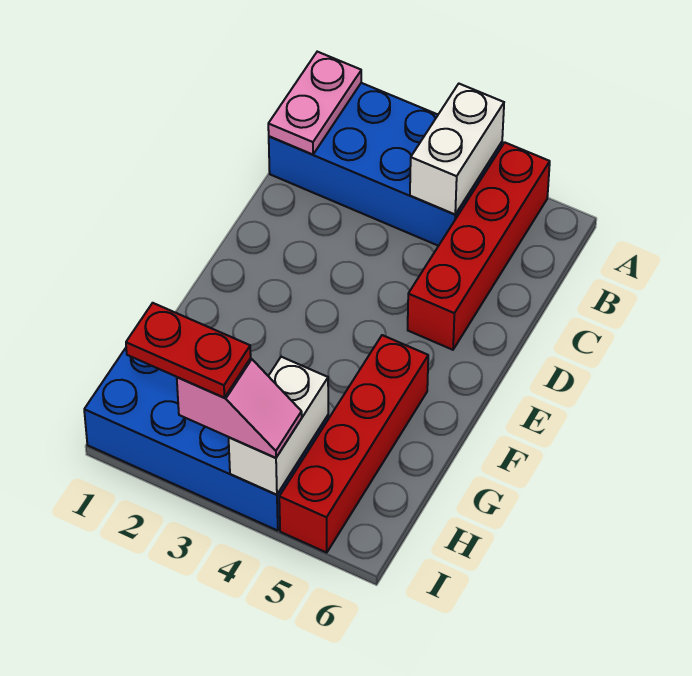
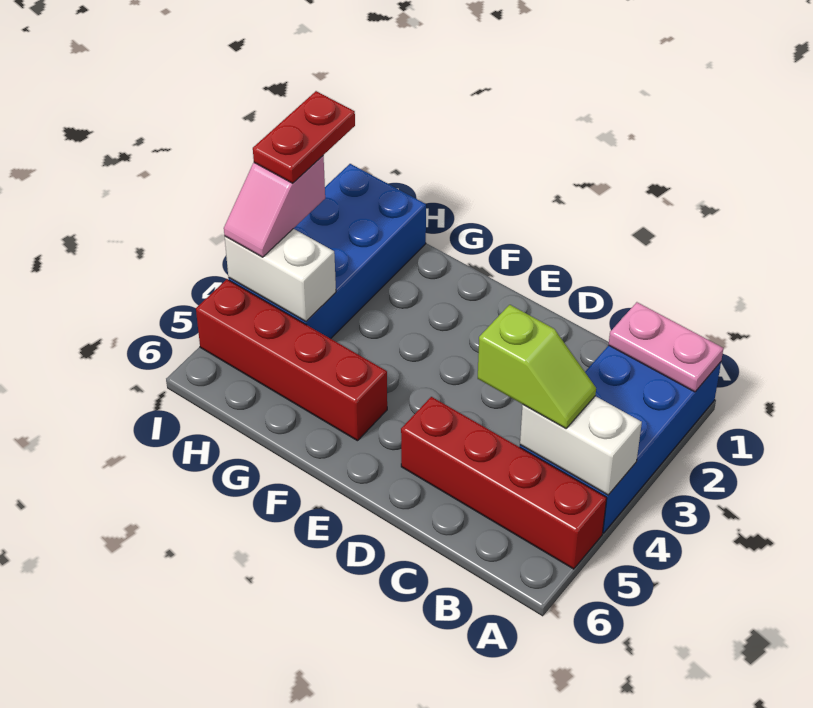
none -> lime 1x2 slope [478,305,596,428]

